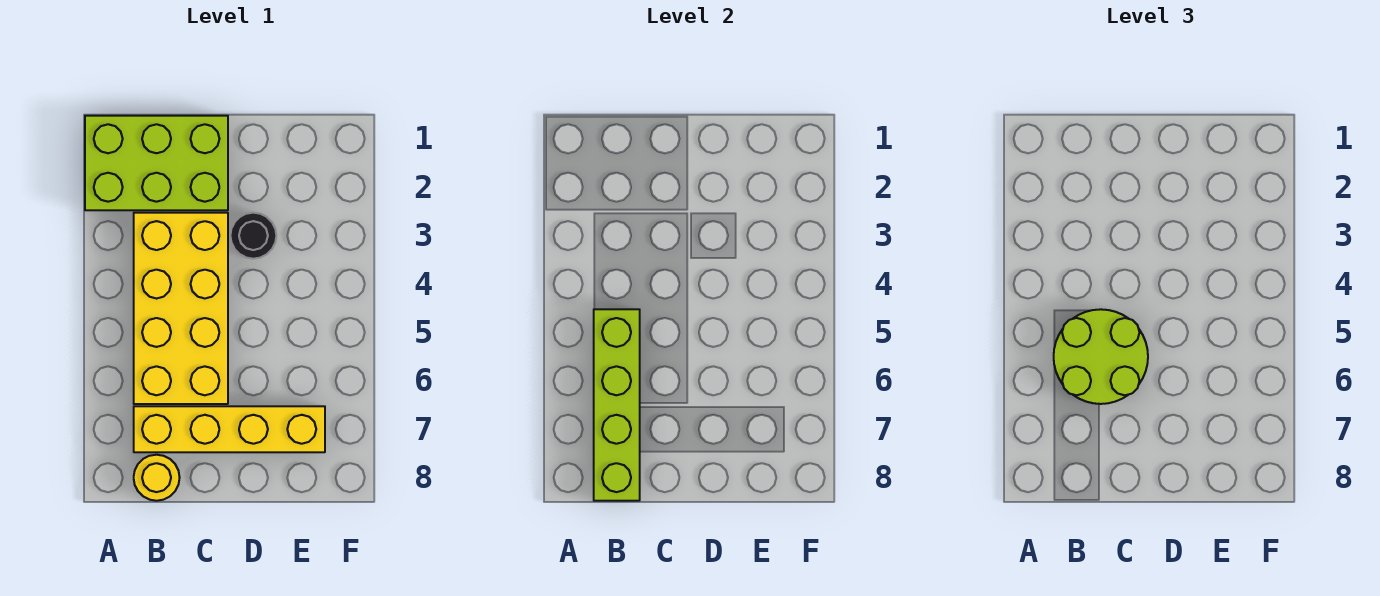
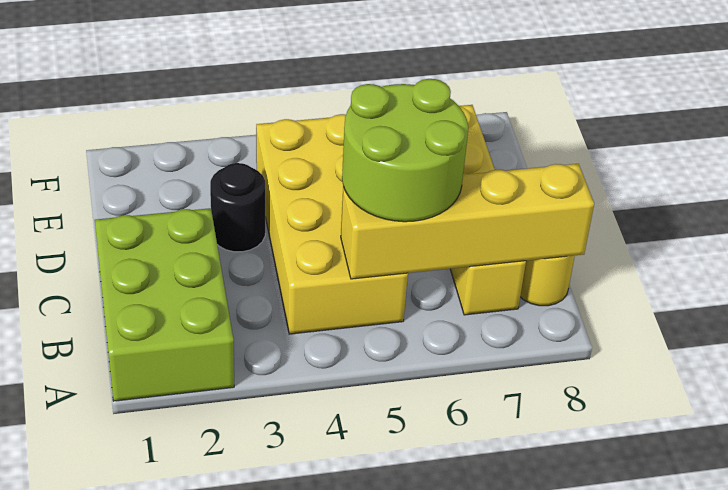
yellow 2x4 brick [134,213,228,404] -> yellow 2x4 brick turned to [256,114,408,334]
lime 1x4 brick [594,309,640,501] -> yellow 1x4 brick [341,164,594,279]

